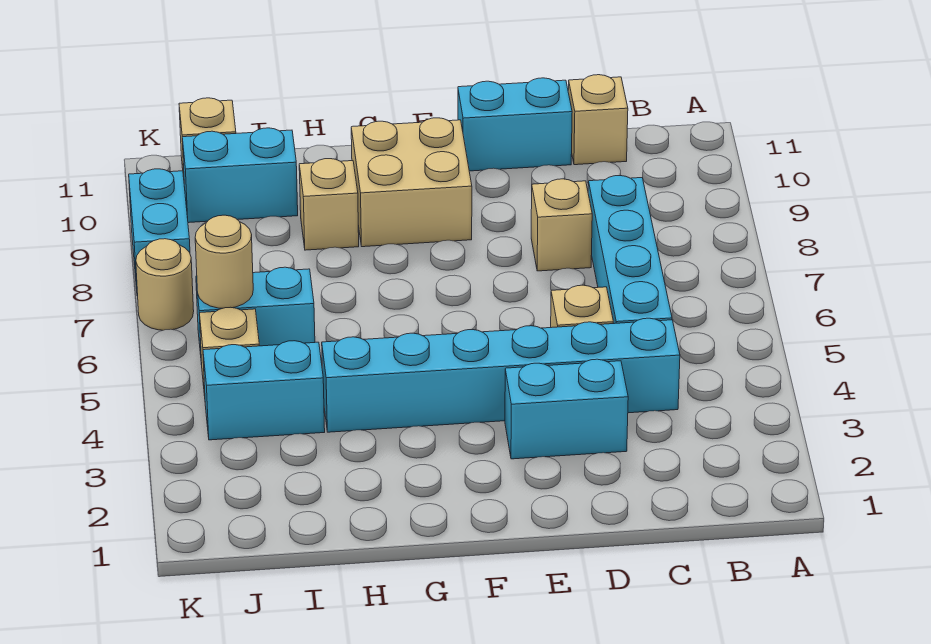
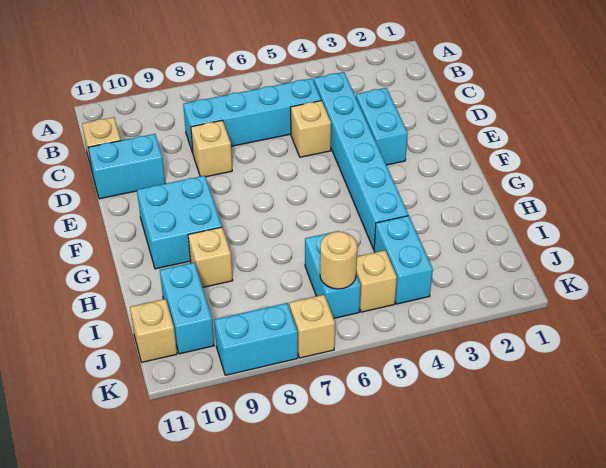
cyan 1x2 brick [458,78,572,171] -> cyan 1x2 brick turned to [88,134,165,199]
tan 2x2 brick [351,118,472,247] -> cyan 2x2 brick [137,176,222,269]
tan 1x1 round brick [136,239,194,330] -> tan 1x1 brick [289,295,335,358]

